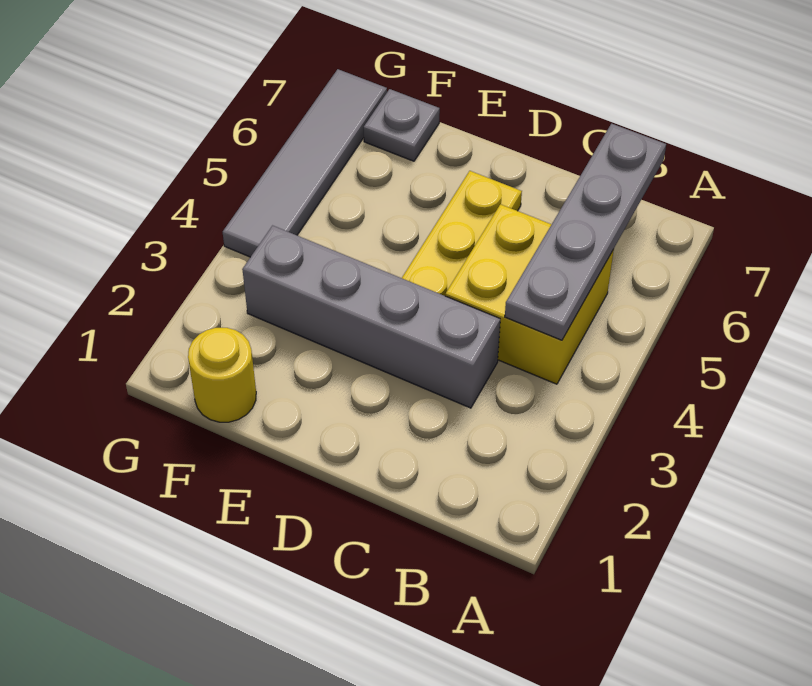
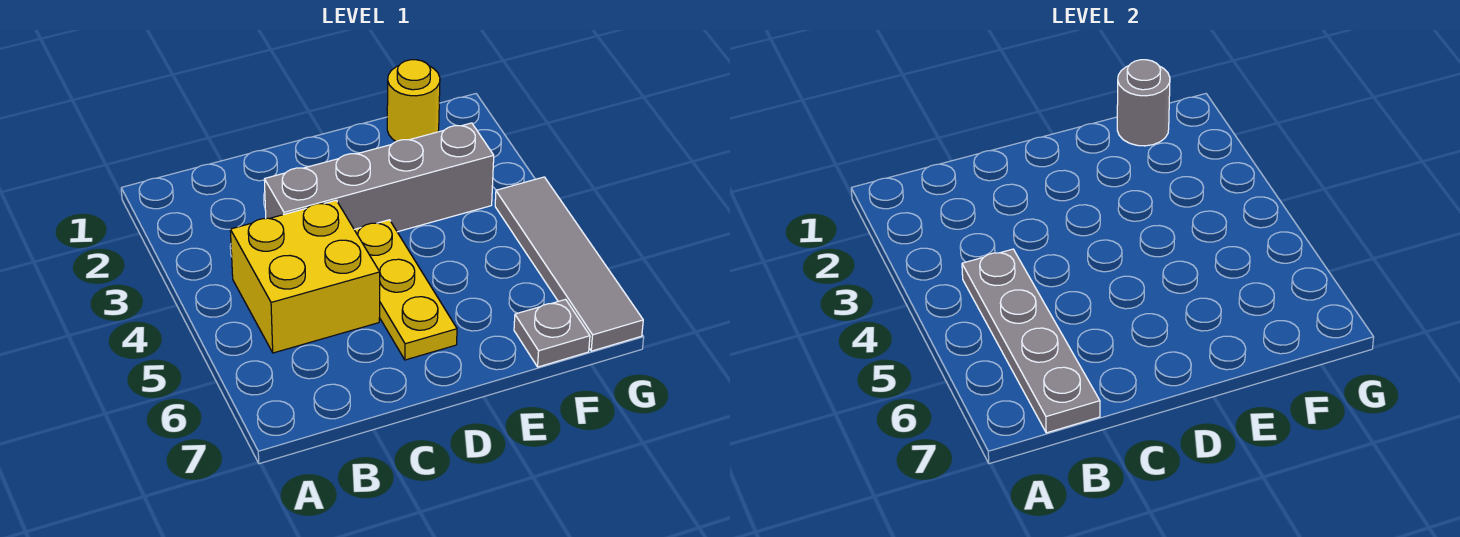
none -> grey 1x1 round brick [1117,60,1170,146]

